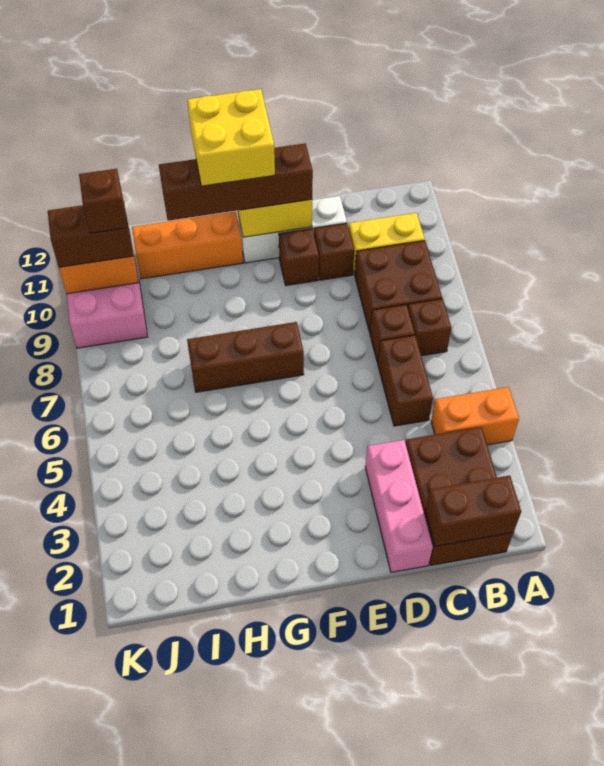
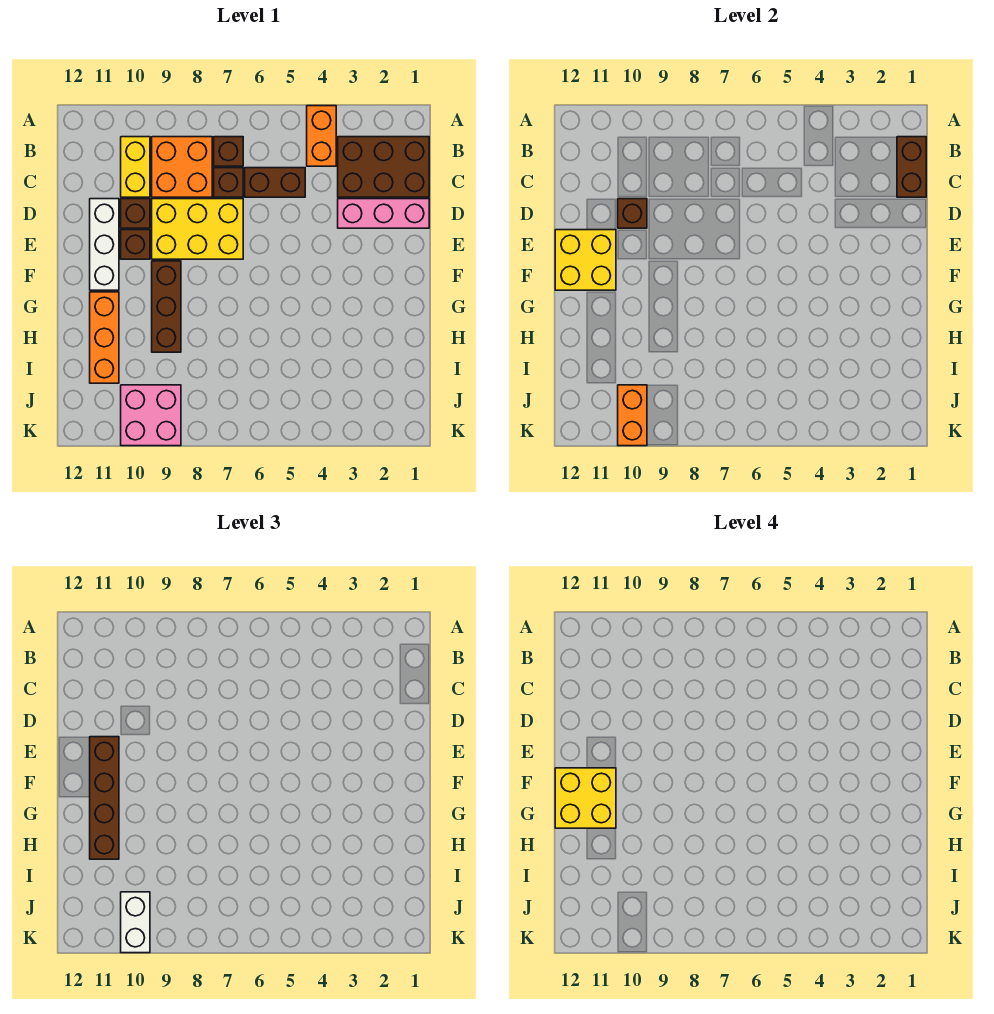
brown 2x2 brick [355,241,442,332] -> orange 2x2 brick [152,137,212,197]
none -> yellow 2x3 brick [152,199,243,259]
brown 1x3 brick [187,322,304,392] -> brown 1x3 brick moved to [152,261,181,352]
brown 1x2 brick [48,205,133,267] -> white 1x2 brick [121,892,150,953]
brown 1x1 brick [79,169,127,233] -> brown 1x1 brick moved to [618,199,647,228]

